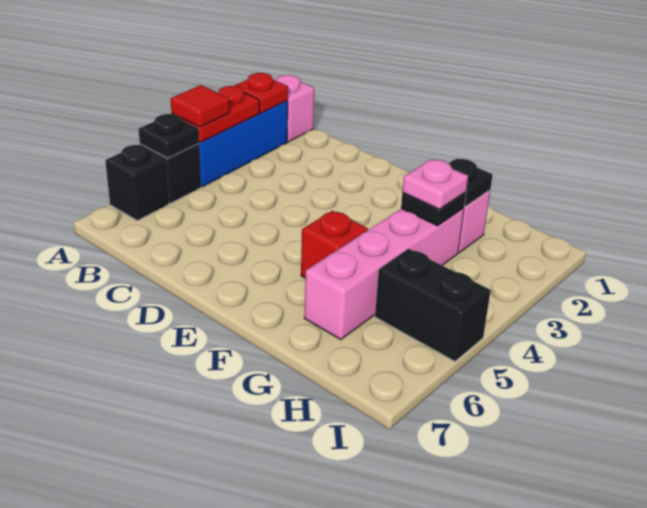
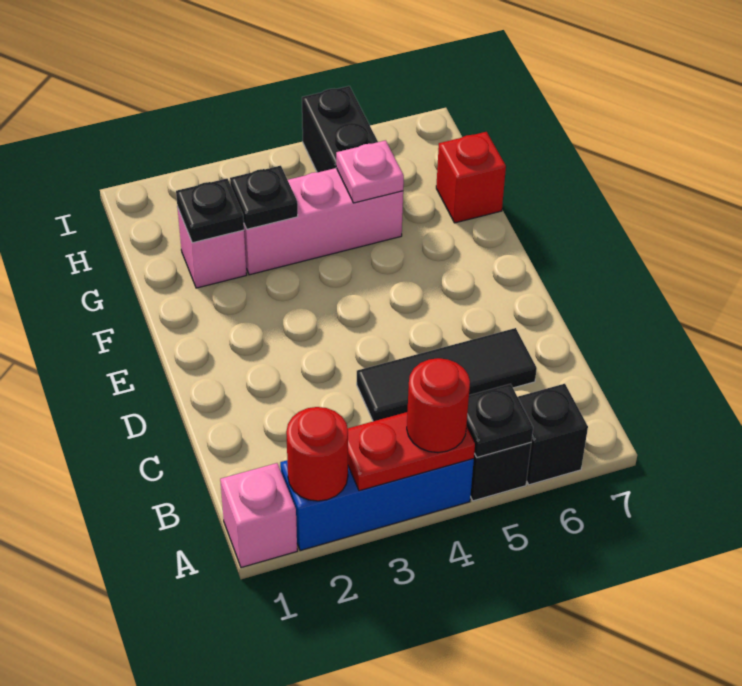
red 1x1 plate [234,73,288,113] -> red 1x1 round brick [286,407,348,501]
red 1x1 tile [171,85,230,127] -> red 1x1 round brick [407,358,470,453]
none -> black 1x3 tile [357,328,537,421]
red 1x1 brick [301,211,368,278] -> red 1x1 brick moved to [436,132,506,223]
pink 1x4 brick [304,208,464,340] -> pink 1x3 brick [244,168,403,275]
pink 1x1 plate [402,160,468,209] -> pink 1x1 plate moved to [336,140,404,203]

